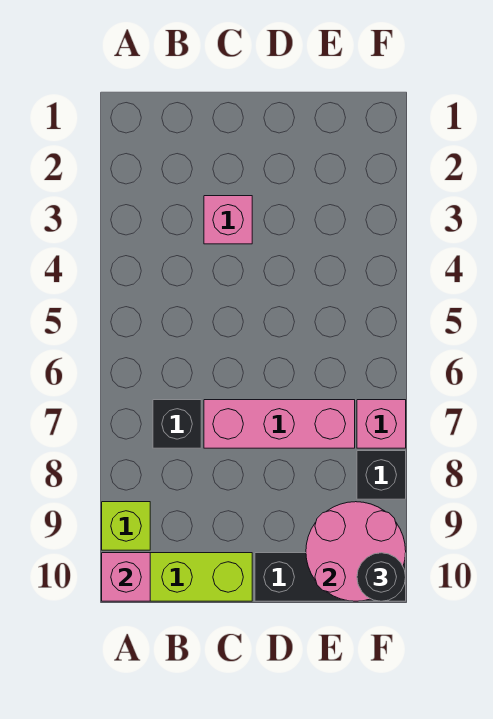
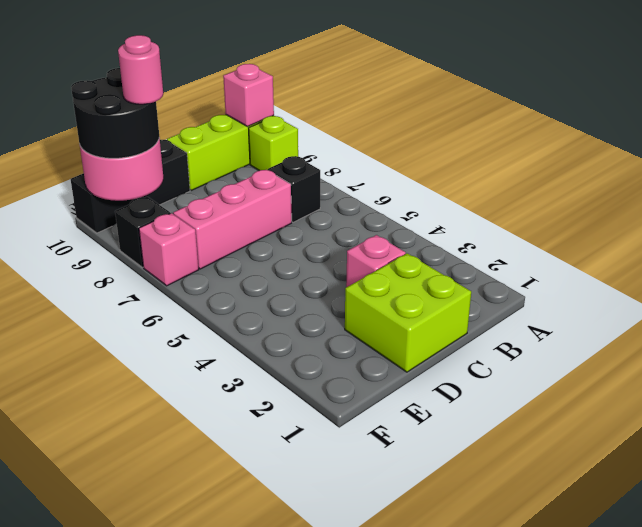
none -> lime 2x2 brick [345,253,471,372]
none -> pink 1x1 round brick [118,35,163,104]
black 1x1 round brick [357,553,406,601] -> black 2x2 round brick [71,68,159,158]

